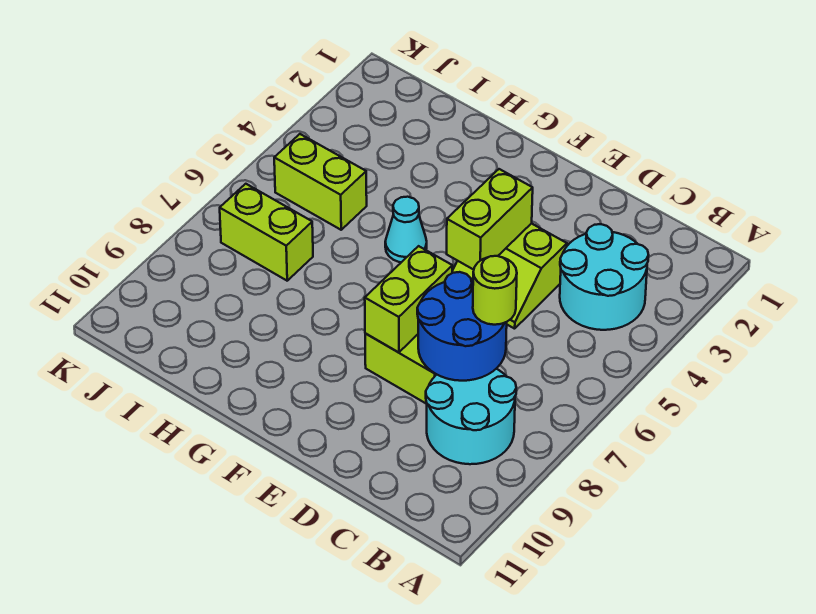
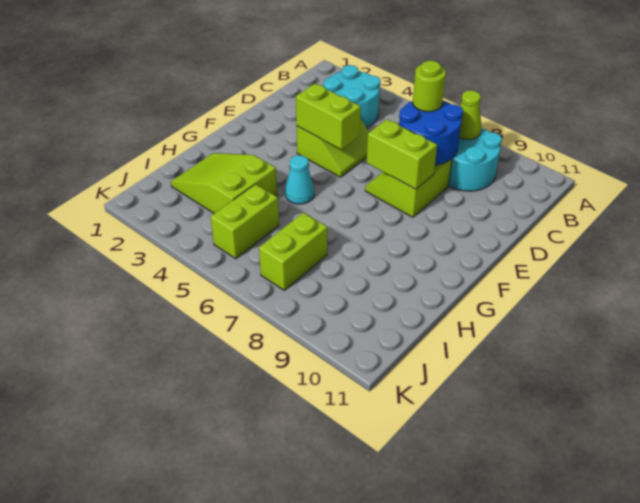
none -> lime 1x1 cone [459,91,482,139]
none -> lime 2x3 slope [171,153,277,214]

